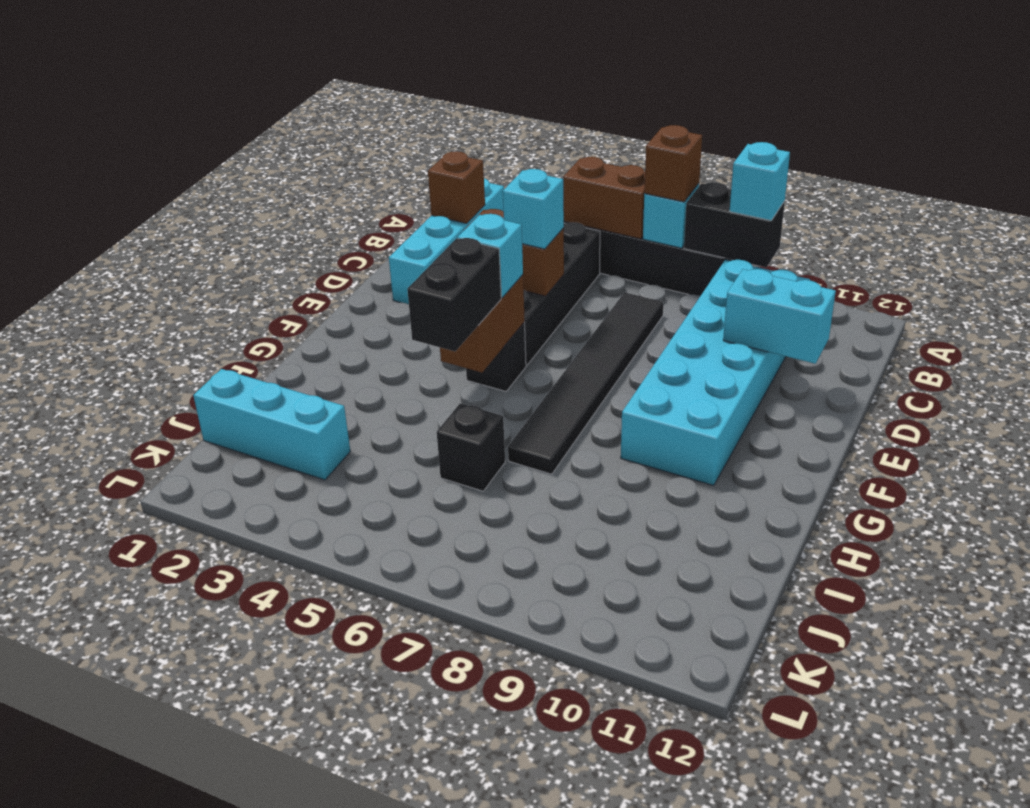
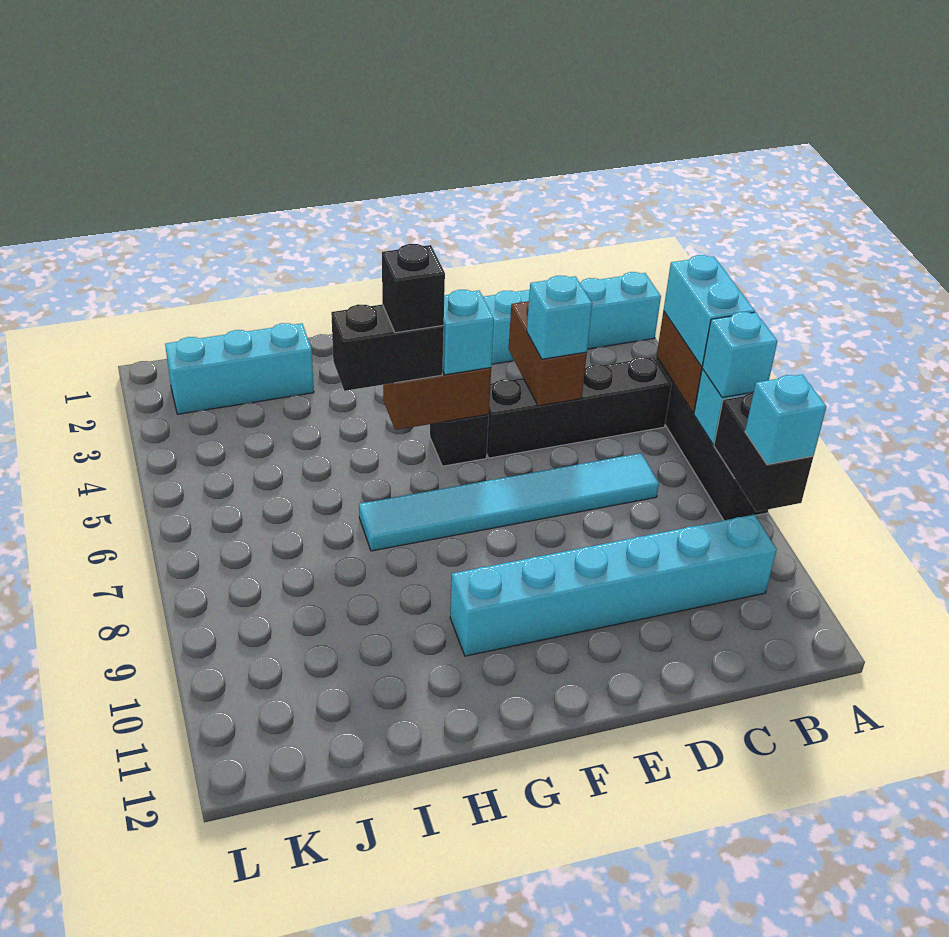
brown 1x1 brick [644,125,702,202] -> cyan 1x1 brick [702,312,778,397]
brown 1x1 brick [428,151,485,223] -> none
cyan 2x6 brick [621,260,810,486] -> cyan 1x6 brick [450,515,777,656]
black 1x6 tile [508,292,663,474] -> cyan 1x6 tile [359,453,659,551]
cyan 1x2 brick [723,269,836,364] -> cyan 1x2 brick moved to [664,255,755,366]
black 1x1 brick [437,403,505,491] -> black 1x1 brick moved to [382,244,445,333]
cyan 1x3 brick [193,369,350,480] -> cyan 1x3 brick turned to [165,323,314,414]

